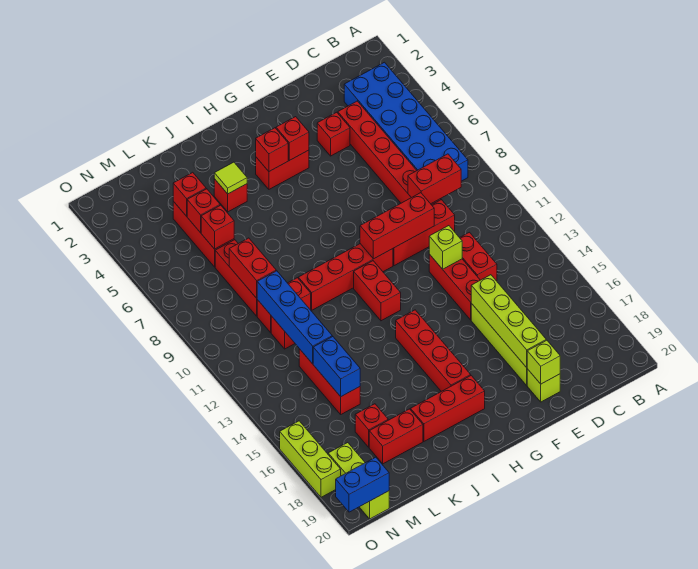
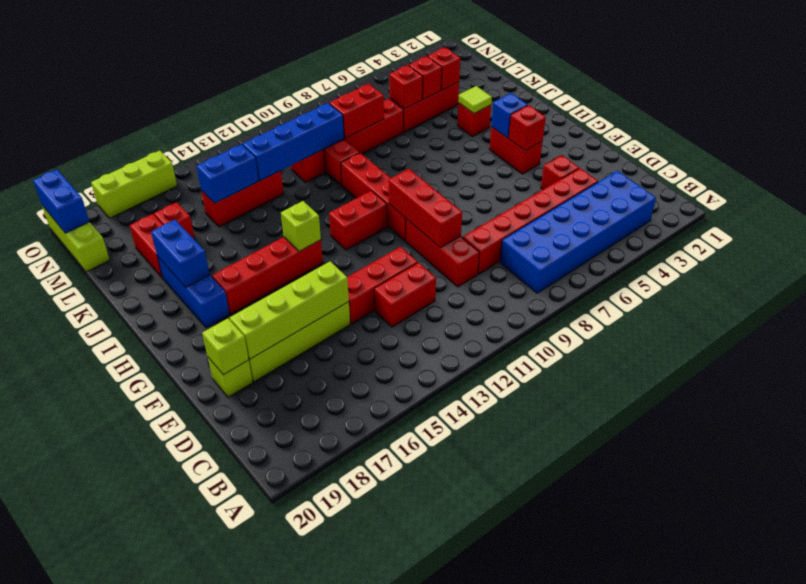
red 1x2 brick [408,154,461,204] -> none
lime 1x1 brick [429,226,462,269] -> lime 1x1 brick moved to [281,201,321,251]
red 1x1 brick [256,128,288,171] -> blue 1x1 brick [491,93,528,138]
red 1x3 brick [411,376,485,441] -> blue 1x3 brick [157,256,230,328]
none -> blue 1x2 brick [151,220,210,287]
lime 1x3 brick [328,443,389,519] -> lime 1x3 brick turned to [42,206,110,272]

